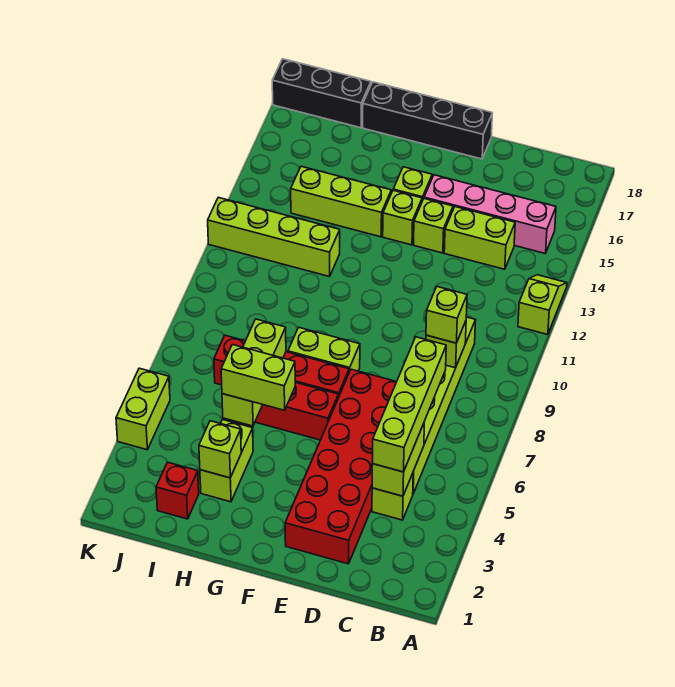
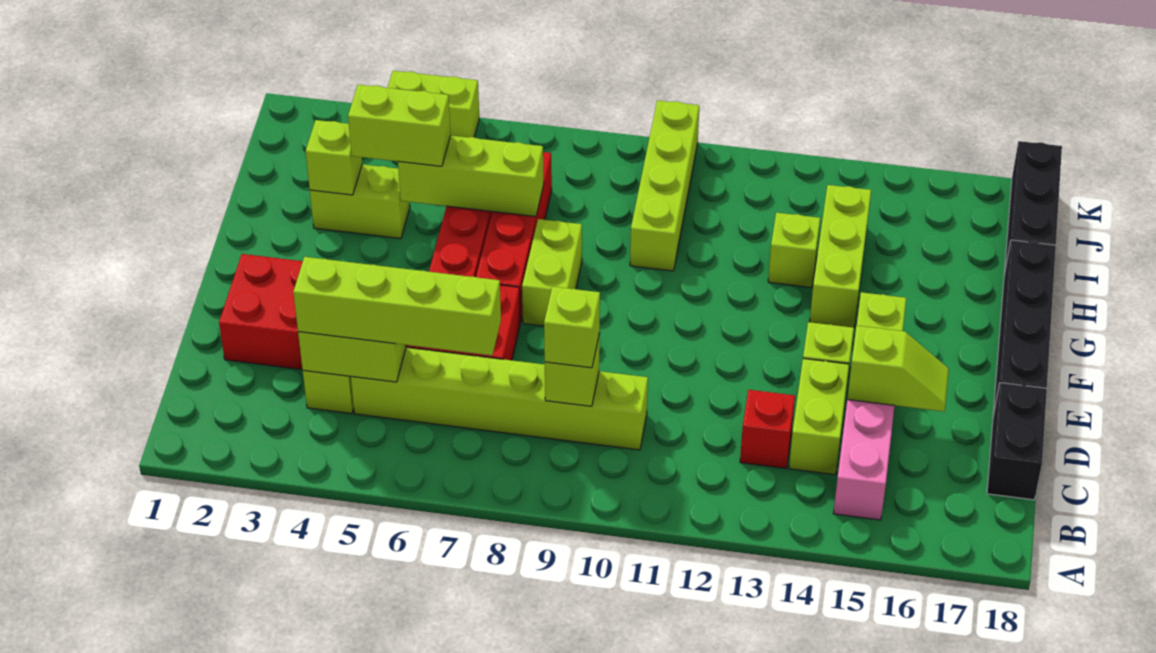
lime 1x2 slope [518,275,567,335] -> lime 1x2 slope moved to [847,326,949,411]
none -> black 1x2 brick [987,383,1047,500]
lime 1x1 brick [383,190,422,245] -> lime 1x1 brick moved to [768,213,820,288]
lime 1x2 brick [221,345,295,410] -> lime 1x2 brick turned to [348,85,451,166]
lime 1x4 brick [208,197,340,277] -> lime 1x4 brick moved to [630,100,699,271]
red 1x1 brick [156,462,199,519] -> red 1x1 brick moved to [740,390,795,468]

